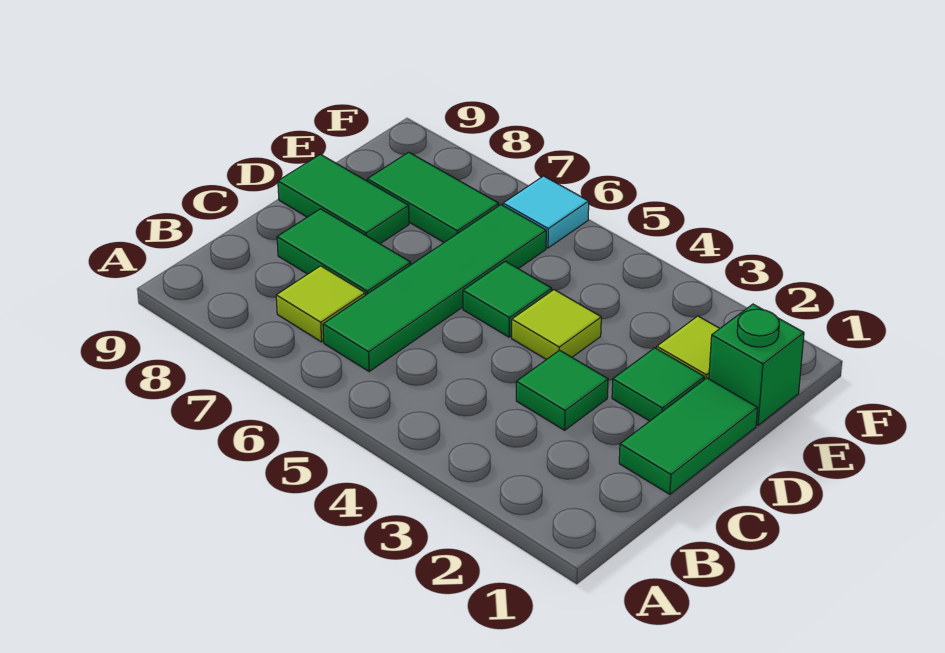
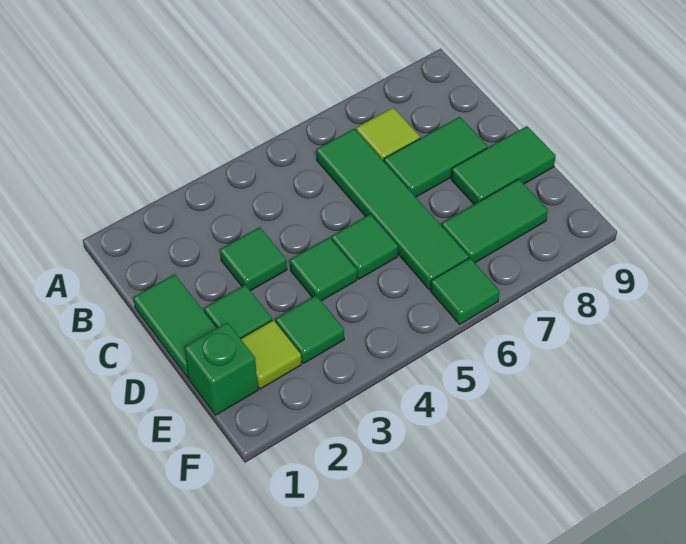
lime 1x1 tile [512,290,601,360] -> green 1x1 tile [290,237,357,301]
none -> green 1x1 tile [276,296,344,363]
cyan 1x1 tile [503,176,589,248] -> green 1x1 tile [431,258,500,324]

